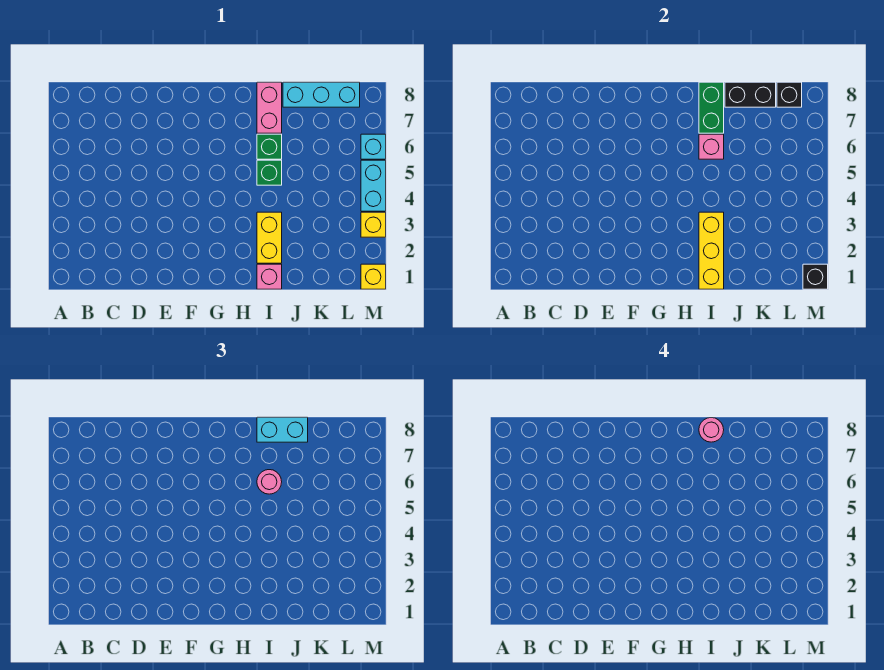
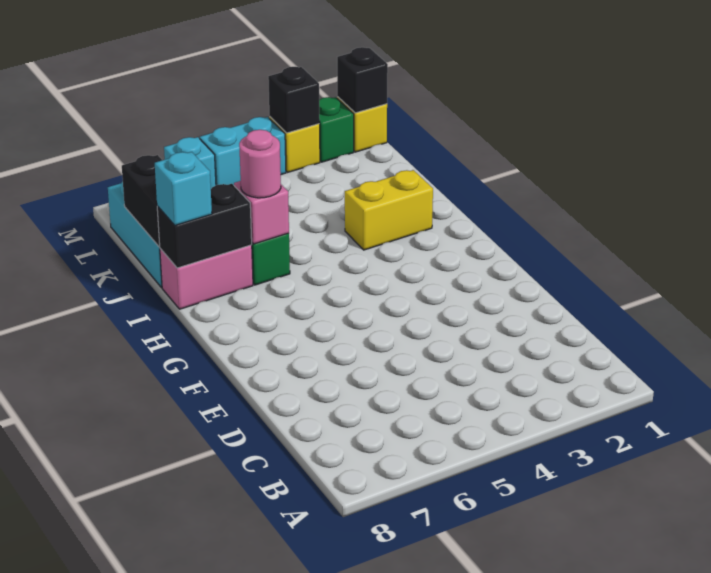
pink 1x1 brick [257,264,282,289] -> none
yellow 1x3 brick [699,212,724,289] -> none
green 1x1 brick [257,160,282,185] -> green 1x1 brick moved to [319,97,354,162]
green 1x2 brick [699,82,724,133] -> black 1x2 brick [157,184,252,268]
cyan 1x2 brick [257,417,308,442] -> cyan 1x1 brick [155,152,212,225]
pink 1x1 round brick [699,418,724,442] -> none
black 1x1 brick [777,82,802,107] -> black 1x1 brick moved to [268,67,320,133]

